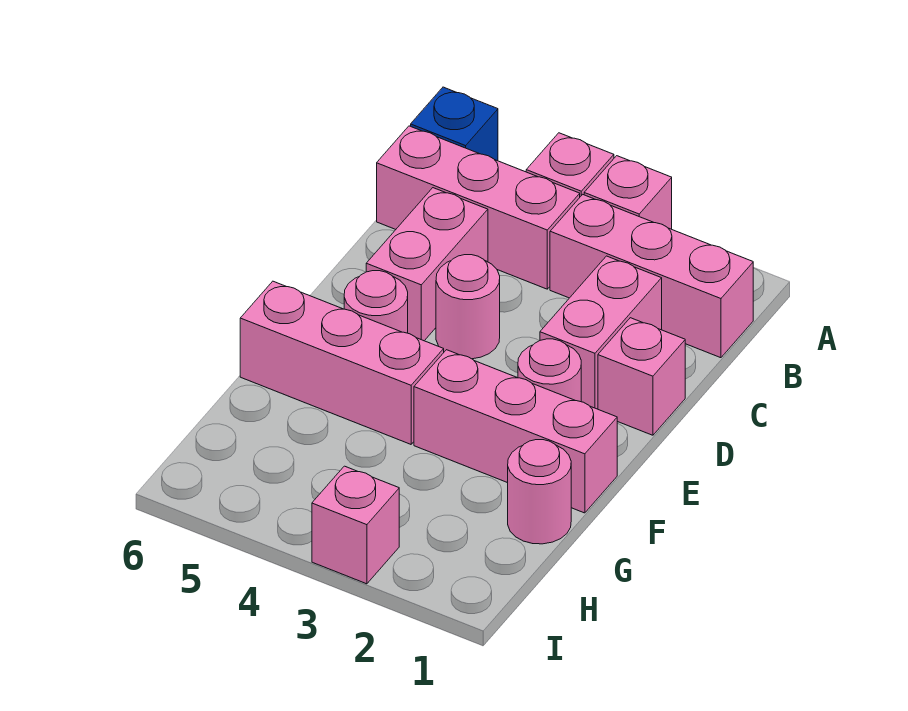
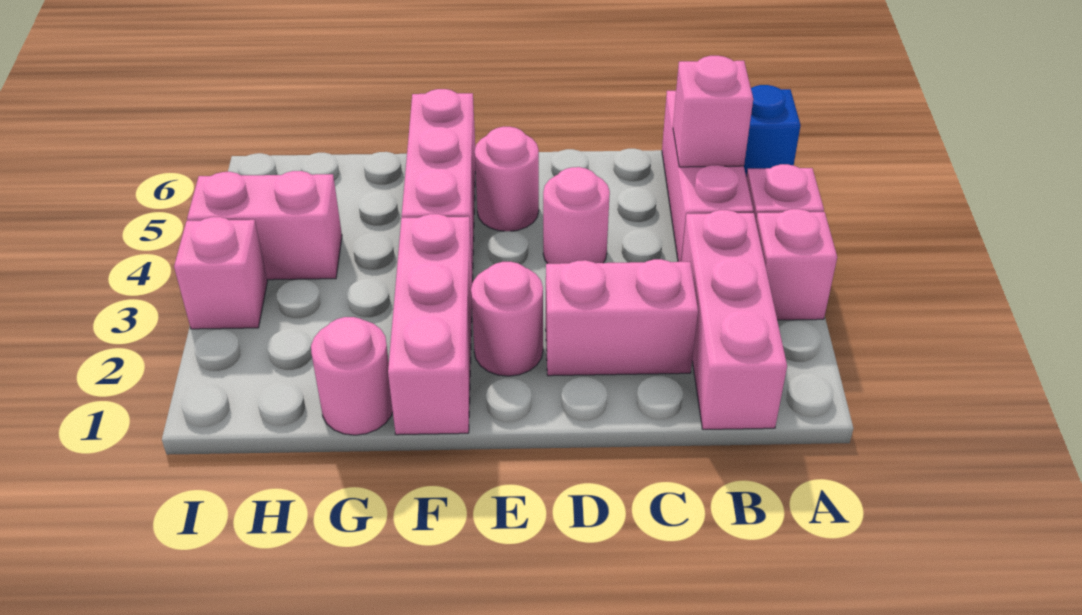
pink 1x2 brick [366,188,488,341] -> pink 1x2 brick moved to [187,171,342,280]
pink 1x1 brick [598,318,685,435] -> pink 1x1 brick moved to [673,56,753,167]

